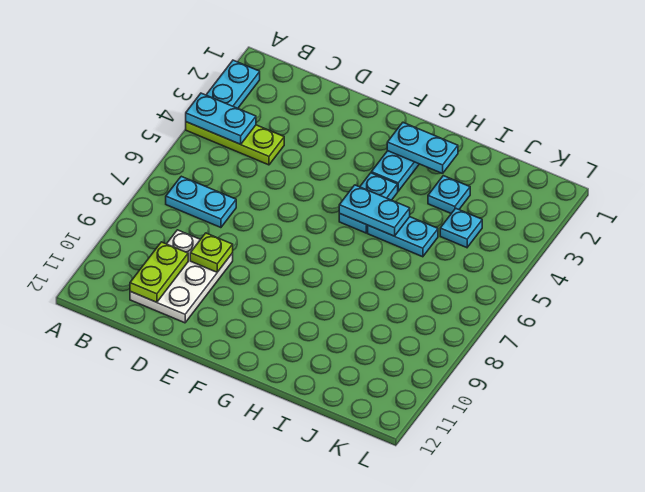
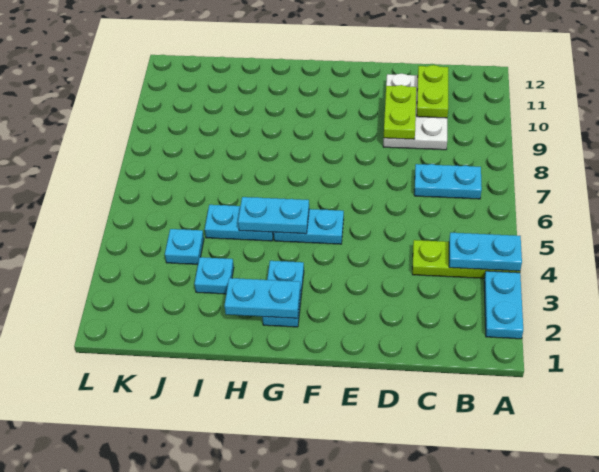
lime 1x1 plate [190,233,233,272] -> lime 1x2 plate [384,85,416,139]
cyan 1x2 plate [339,173,398,233] -> cyan 1x2 plate turned to [274,209,344,244]

